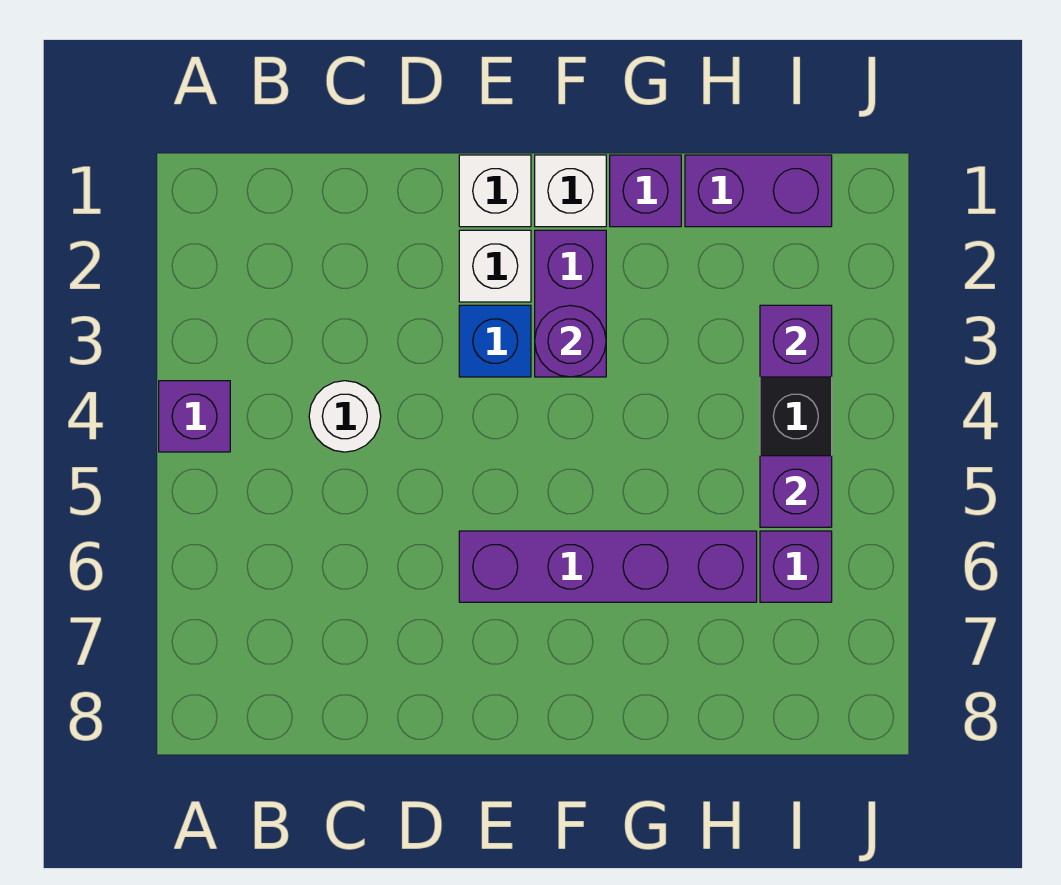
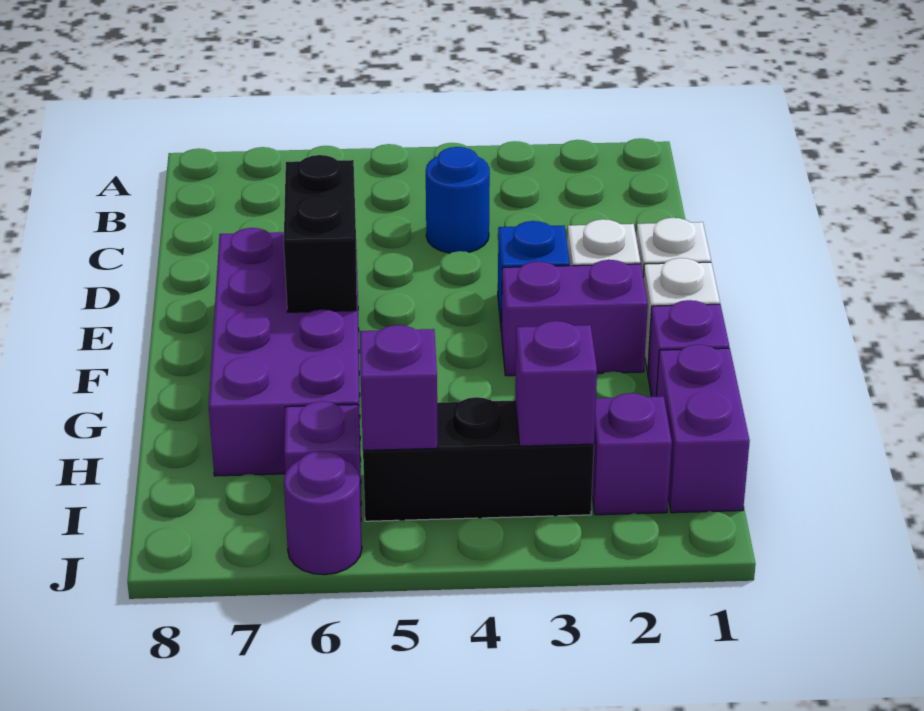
purple 1x1 brick [159,381,230,452] -> purple 1x1 brick moved to [592,393,672,515]
white 1x1 round brick [309,381,381,452] -> blue 1x1 round brick [426,147,490,253]
purple 1x4 brick [459,531,757,602] -> purple 2x4 brick [209,228,361,476]
none -> black 1x2 brick [284,155,357,312]
purple 1x1 round brick [535,305,606,377] -> purple 1x1 round brick moved to [284,451,362,575]

